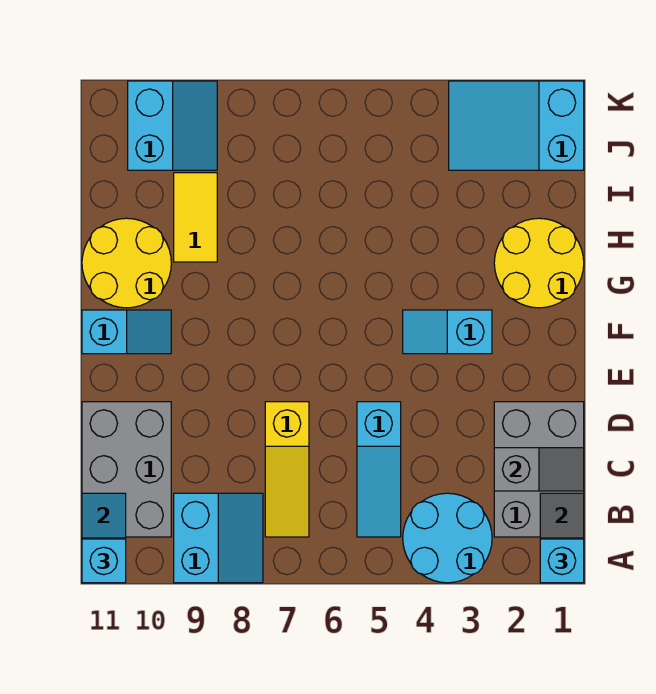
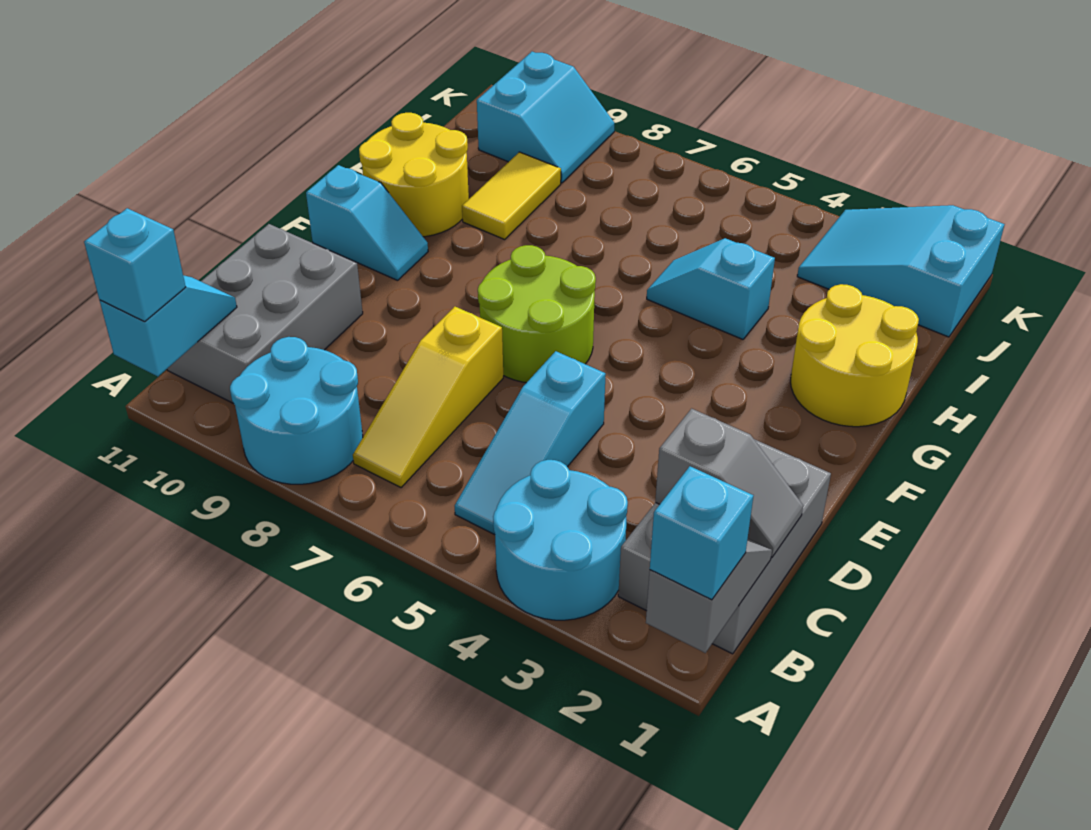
cyan 2x2 slope [174,493,263,583] -> cyan 2x2 round brick [230,337,363,484]
none -> lime 2x2 round brick [478,245,596,383]
cyan 1x2 slope [403,310,492,354] -> cyan 1x2 slope moved to [647,238,775,339]

